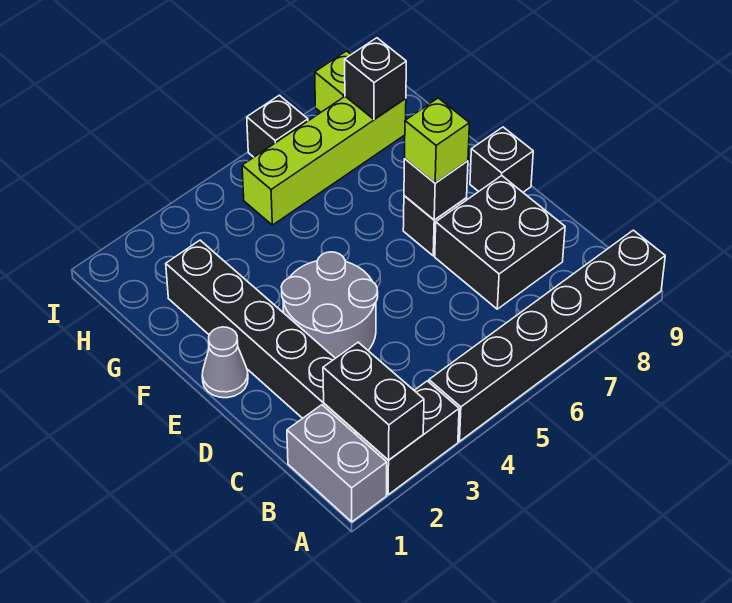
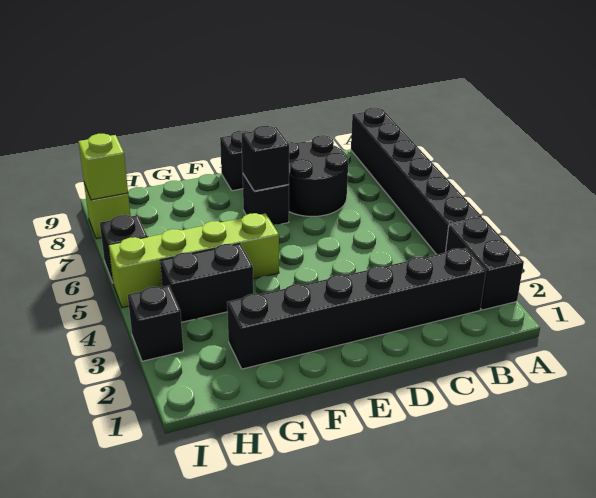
grey 1x2 brick [287,405,387,522] -> none
black 1x2 brick [323,342,424,460] -> black 1x2 brick moved to [160,244,253,322]
black 2x2 brick [435,176,565,309] -> black 2x2 round brick [288,135,348,216]
grey 2x2 round brick [281,252,378,358] -> none
grey 1x1 cone [202,327,248,398] -> none
lime 1x1 brick [405,98,469,183] -> lime 1x1 brick moved to [78,134,128,200]
lime 1x4 brick [242,96,406,225] -> lime 1x4 brick turned to [108,213,279,308]
black 1x1 brick [345,38,406,119] -> black 1x1 brick moved to [128,286,183,361]

